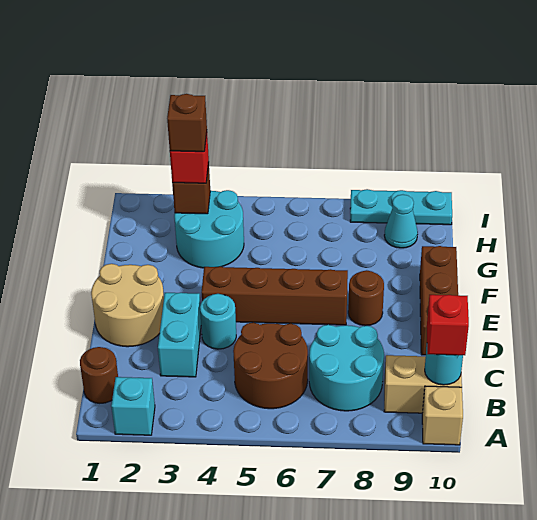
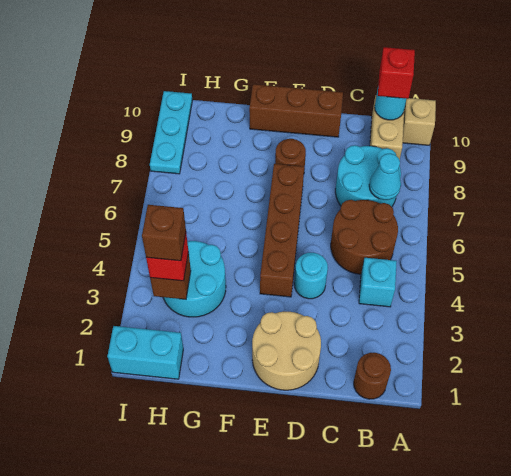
cyan 1x1 brick [111,377,155,435] -> cyan 1x1 brick moved to [359,258,397,307]
cyan 1x2 brick [158,293,201,377] -> cyan 1x2 brick moved to [107,326,183,379]
cyan 1x1 cone [384,195,418,248] -> cyan 1x1 cone moved to [369,153,401,200]

